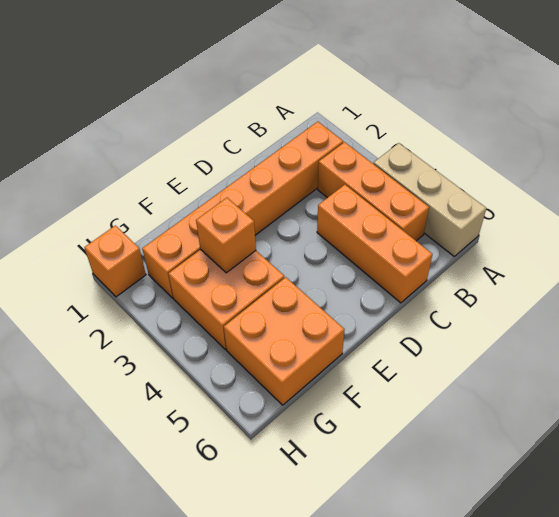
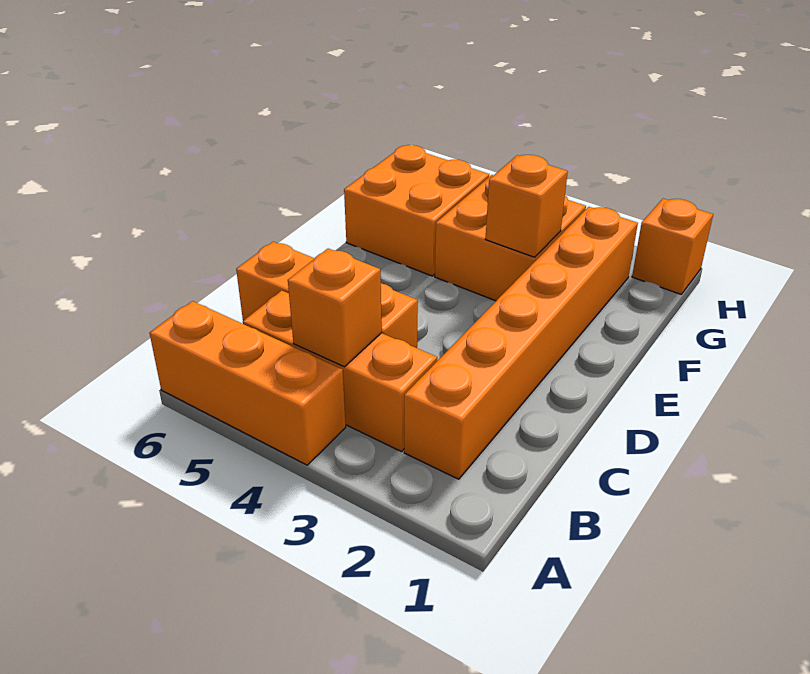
tan 1x3 brick [373,143,486,256] -> orange 1x3 brick [150,301,346,465]
none -> orange 1x1 brick [288,249,382,367]

